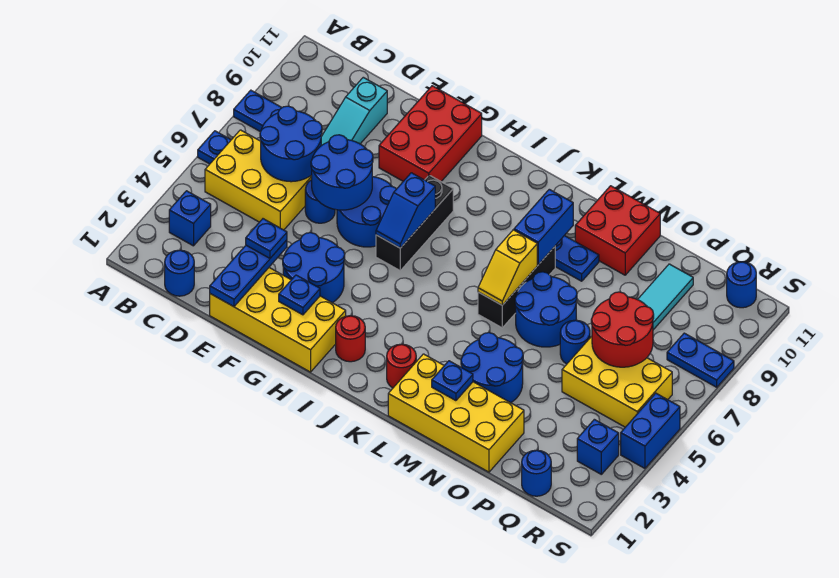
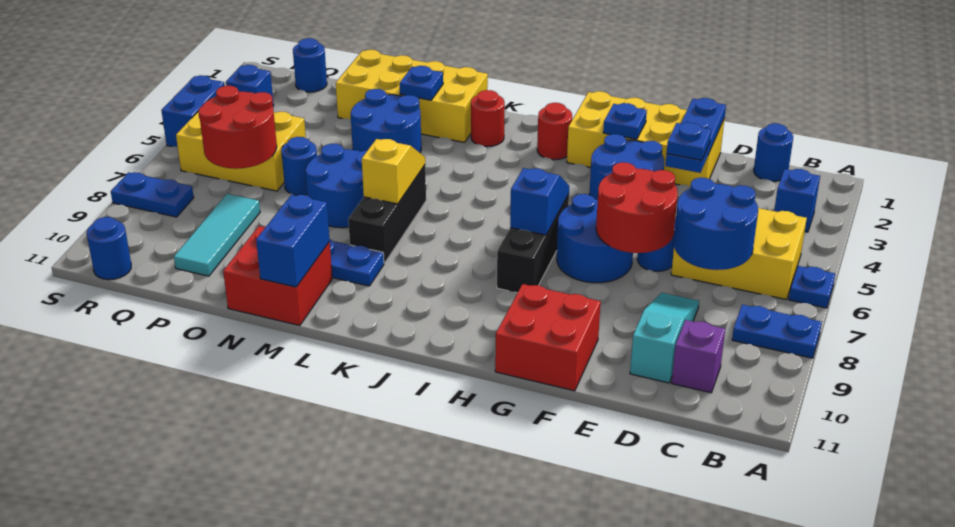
none -> purple 1x1 brick [672,320,725,393]
blue 2x2 round brick [311,135,373,210] -> red 2x2 round brick [596,162,678,253]
red 2x3 brick [379,86,482,181] -> red 2x2 brick [495,284,601,391]
blue 1x2 brick [514,189,573,265] -> blue 1x2 brick moved to [256,195,330,287]

